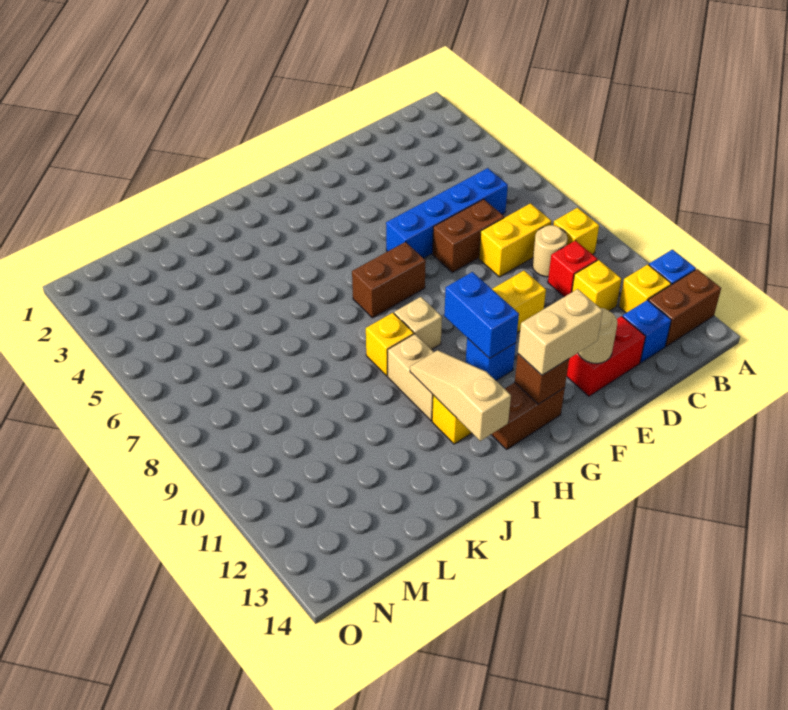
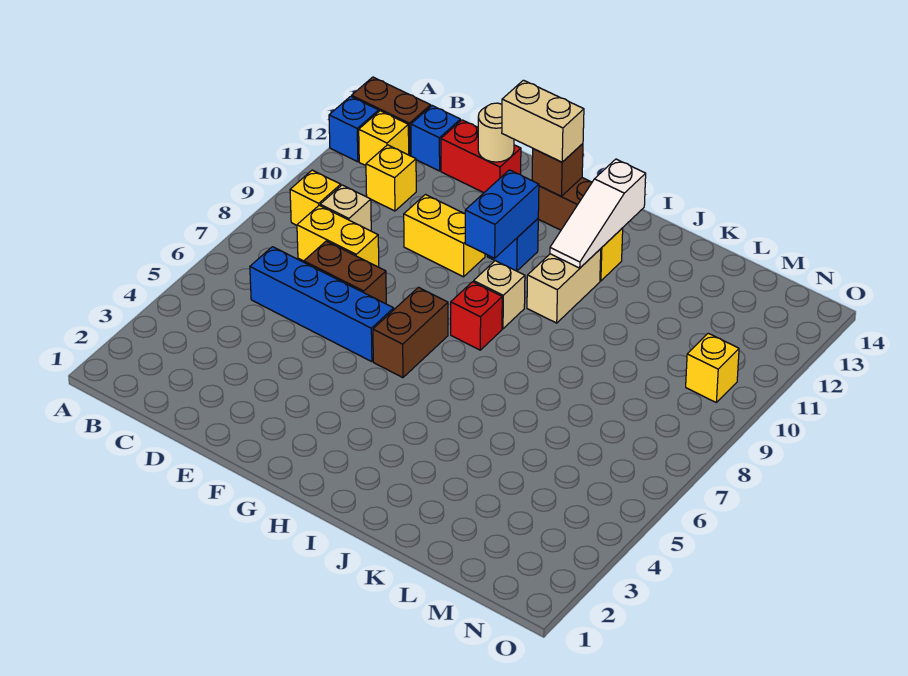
tan 1x1 round brick [532,225,568,277] -> tan 1x1 brick [320,185,371,231]
red 1x1 brick [548,240,598,297] -> red 1x1 brick moved to [451,282,502,350]
brown 1x2 brick [352,242,426,318] -> brown 1x2 brick turned to [373,287,448,378]
yellow 1x1 brick [366,313,414,376] -> yellow 1x1 brick moved to [686,333,739,402]
tan 1x3 slope [410,350,511,441] -> white 1x3 slope [550,159,646,268]

